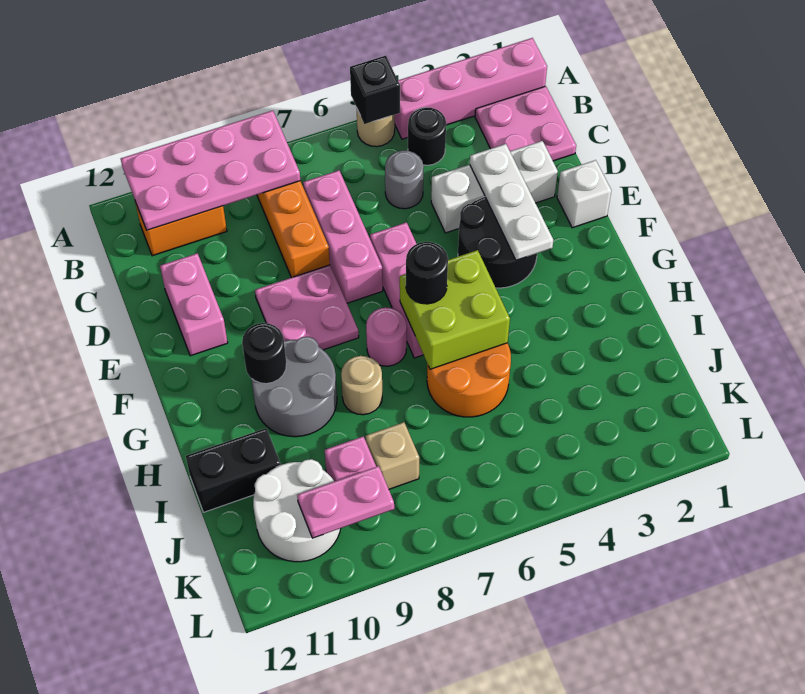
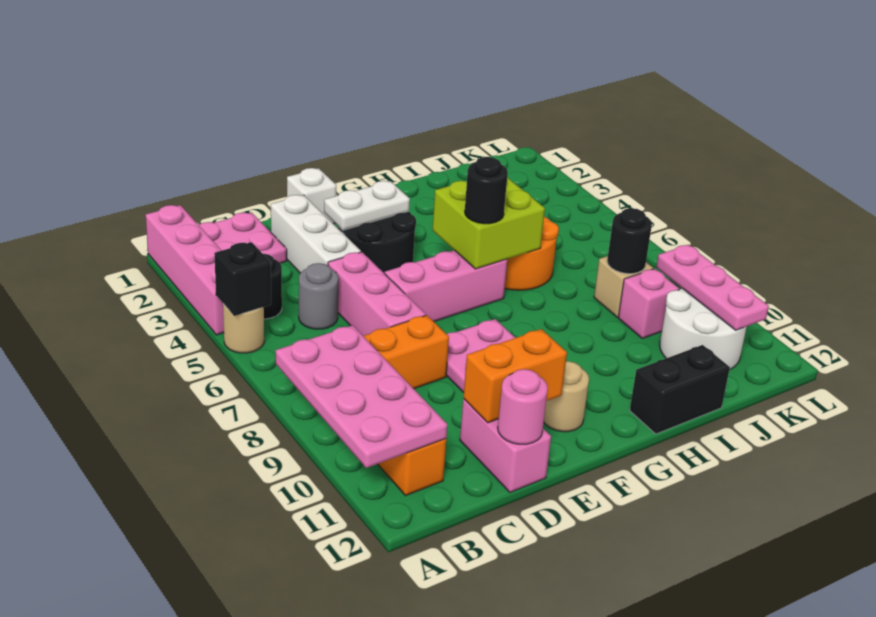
pink 1x3 brick [303,170,383,303] -> pink 1x3 brick turned to [328,252,426,336]
white 1x3 plate [470,144,553,260] -> white 1x2 plate [324,181,410,230]
pink 1x2 brick [160,253,228,356] -> pink 1x2 brick turned to [460,399,551,492]
none -> orange 1x2 brick [463,329,567,423]
pink 1x1 round brick [366,307,407,366] -> pink 1x1 round brick moved to [498,369,548,444]
grey 2x2 round brick [252,337,337,437] -> none
black 1x1 round brick [242,323,287,384] -> black 1x1 round brick moved to [607,208,652,274]
tan 1x1 round brick [341,356,382,415] -> tan 1x1 round brick moved to [544,361,589,432]
black 1x2 brick [186,428,281,512] -> black 1x2 brick turned to [630,345,730,434]
pink 1x2 plate [297,466,394,538] -> pink 1x3 plate [656,245,769,330]

